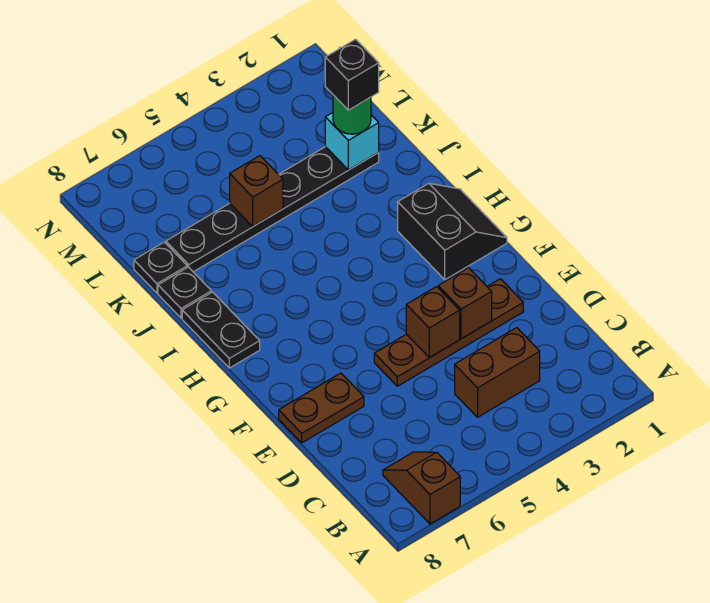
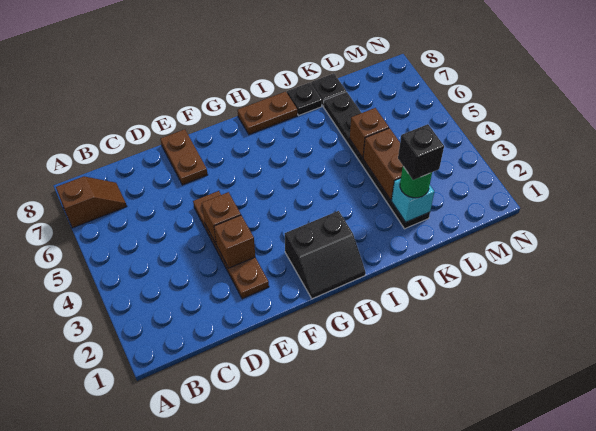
brown 1x2 brick [455,328,540,417] -> brown 1x2 brick moved to [363,128,403,200]
black 1x2 plate [182,292,260,368] -> brown 1x2 plate [237,92,297,134]

